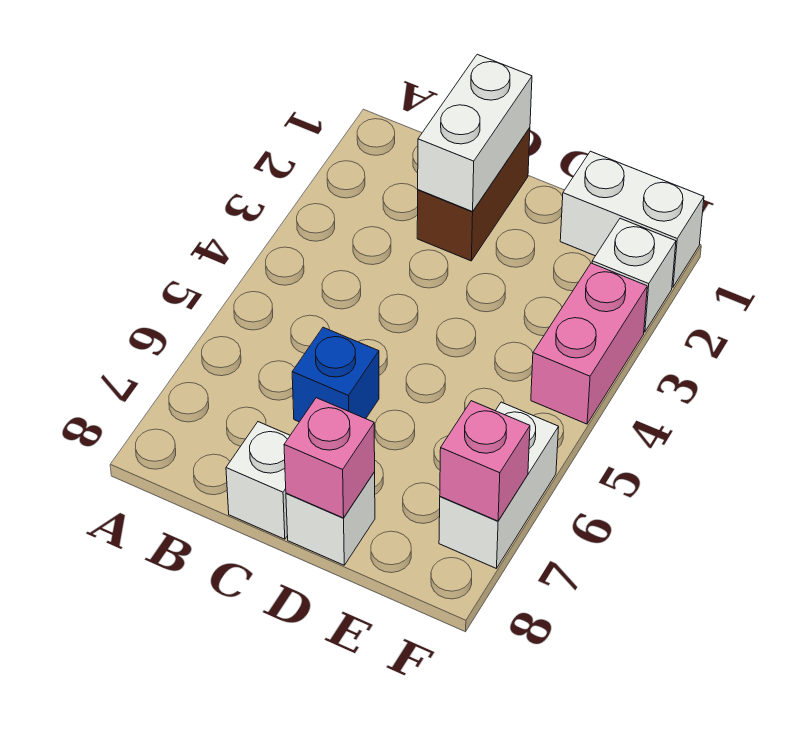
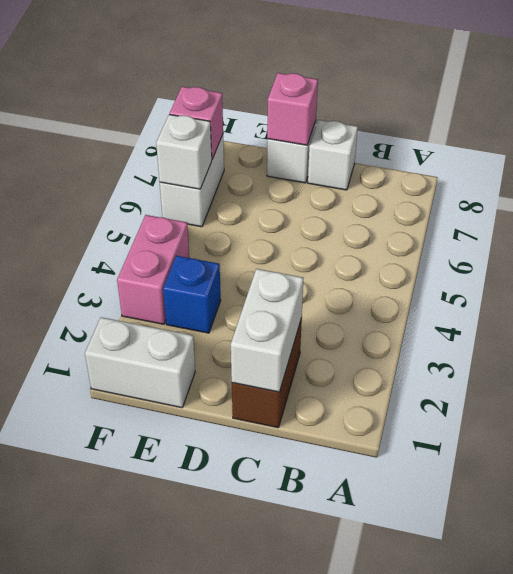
blue 1x1 brick [292,327,379,422] -> blue 1x1 brick moved to [163,256,221,333]
white 1x1 brick [592,219,676,332] -> white 1x1 brick moved to [156,114,212,189]

